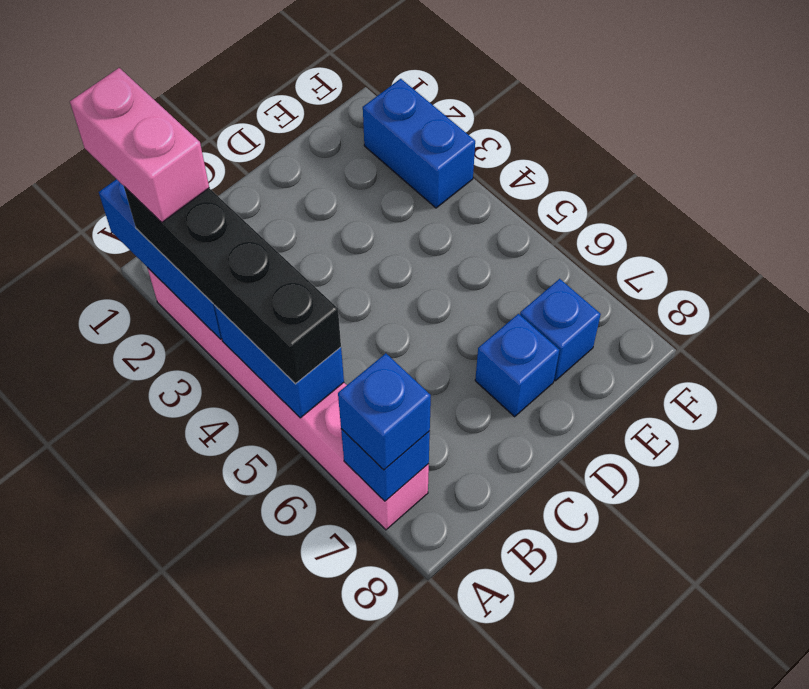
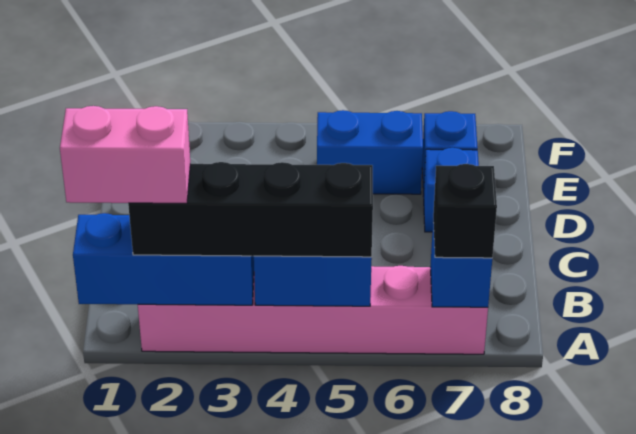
blue 1x1 brick [338,353,431,470] -> black 1x1 brick [433,164,497,258]
blue 1x2 brick [363,79,475,208] -> blue 1x2 brick moved to [317,110,423,194]

